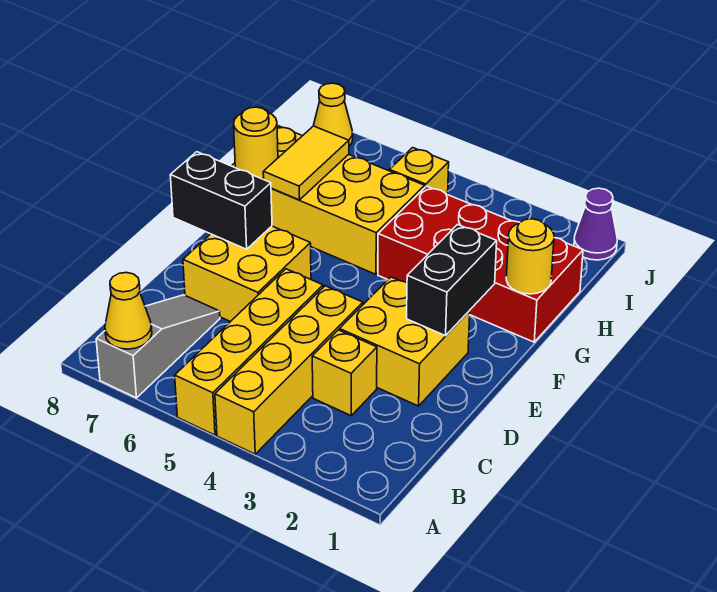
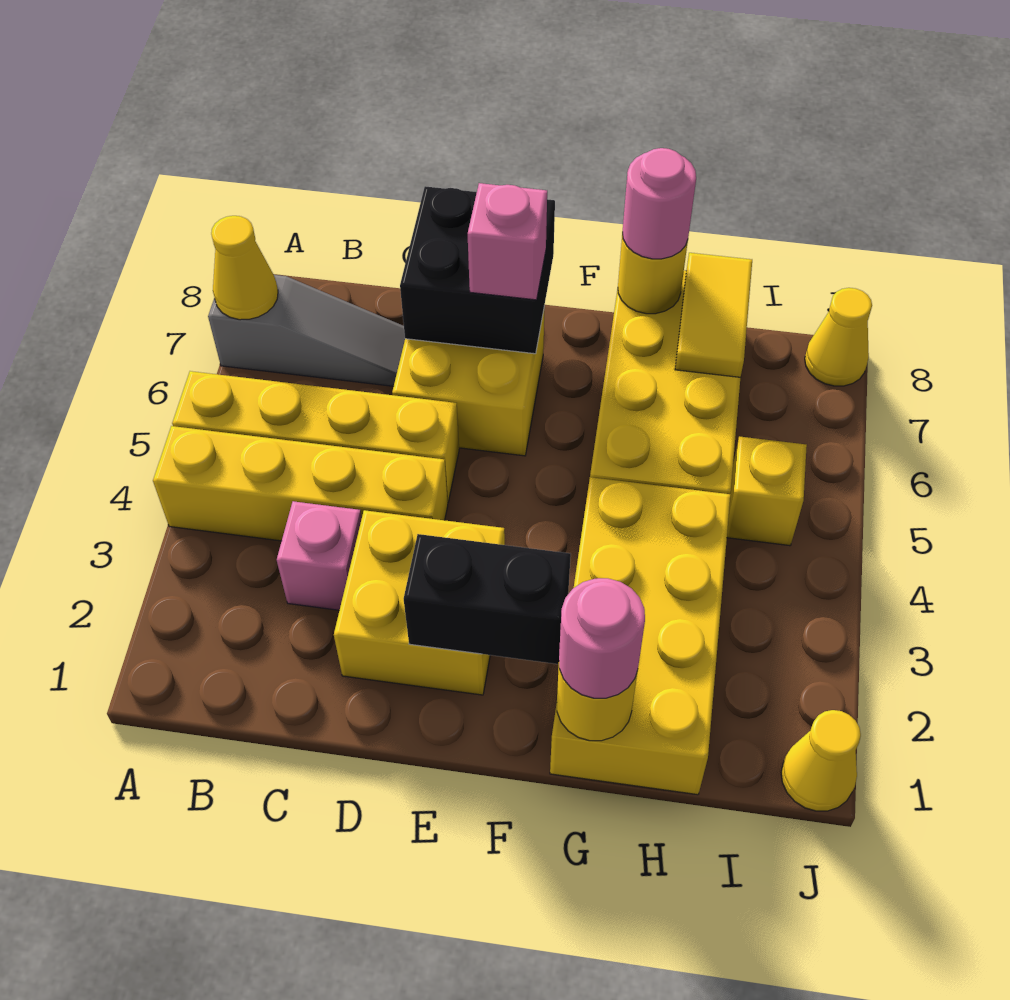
yellow 1x1 brick [312,330,377,415] -> pink 1x1 brick [277,501,362,610]
black 1x2 brick [170,152,272,249] -> black 2x2 brick [400,186,555,354]
none -> pink 1x1 brick [468,183,547,300]
red 2x4 brick [378,186,583,342] -> yellow 2x4 brick [550,477,730,795]
none -> pink 1x1 round brick [559,578,645,698]
yellow 1x2 tile [263,126,349,200] -> yellow 1x2 tile turned to [675,253,752,377]
none -> pink 1x1 round brick [623,148,696,259]
purple 1x1 cone [574,188,617,260] -> yellow 1x1 cone [781,710,861,811]

